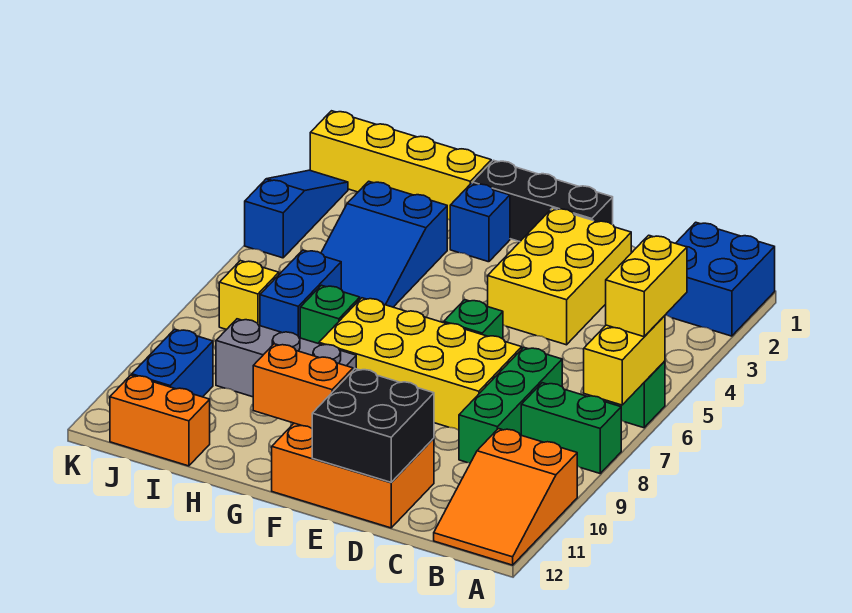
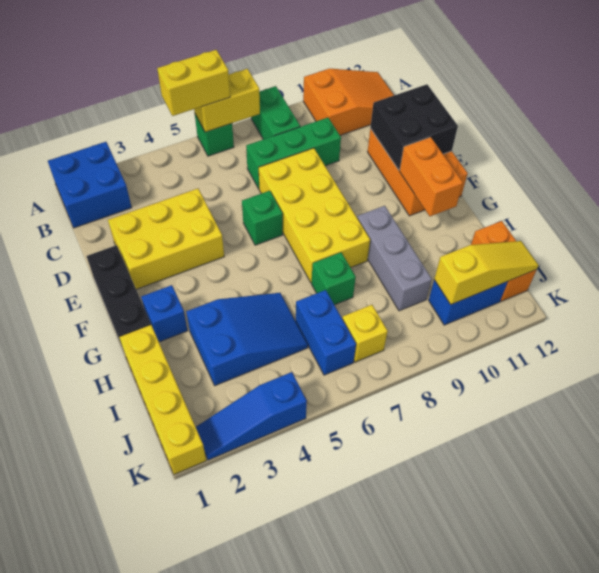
blue 1x2 brick [260,250,341,338] -> blue 1x2 brick turned to [296,290,356,375]
none -> yellow 1x3 slope [434,241,538,305]

